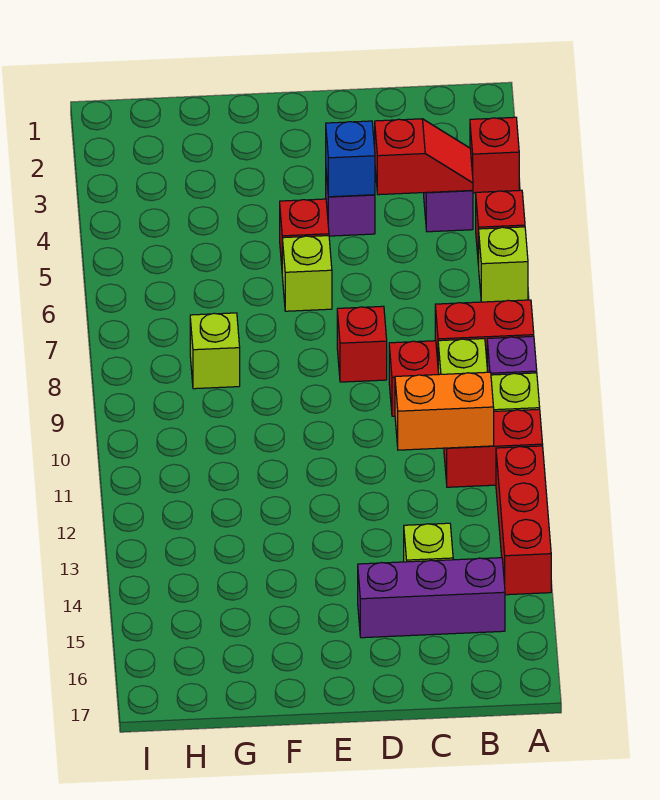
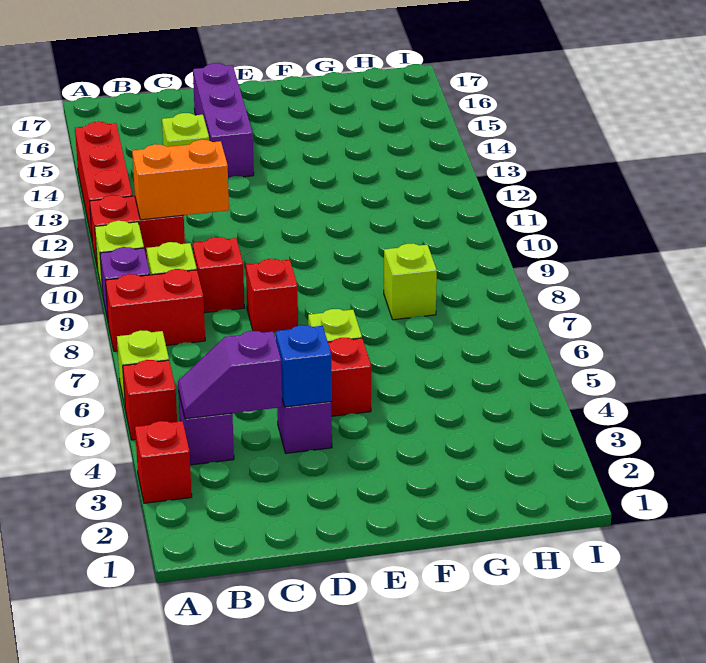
red 1x2 slope [375,119,473,195] -> purple 1x2 slope [178,331,282,419]
purple 1x3 brick [358,558,505,638] -> purple 1x3 brick turned to [193,63,254,178]

